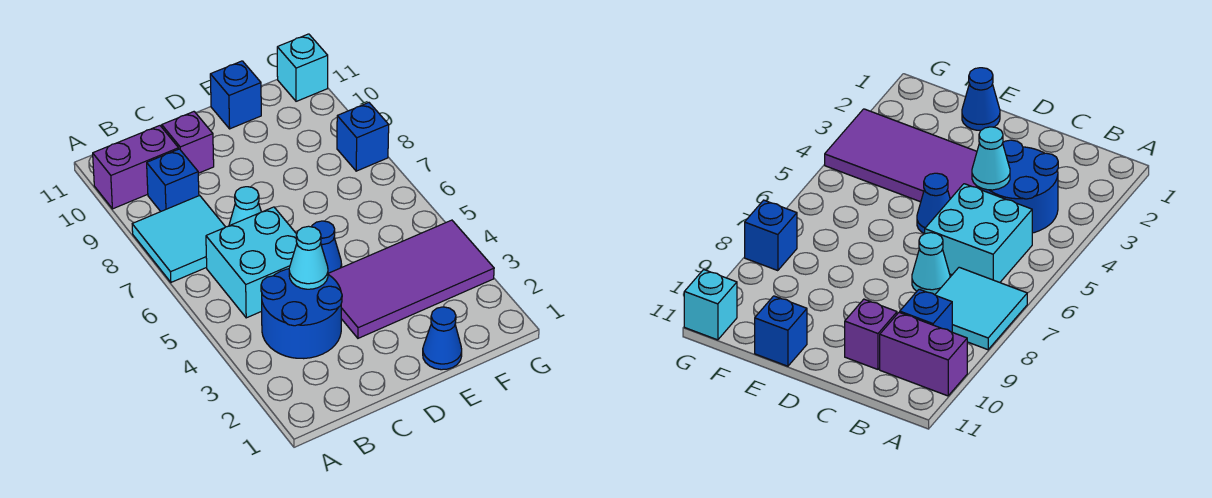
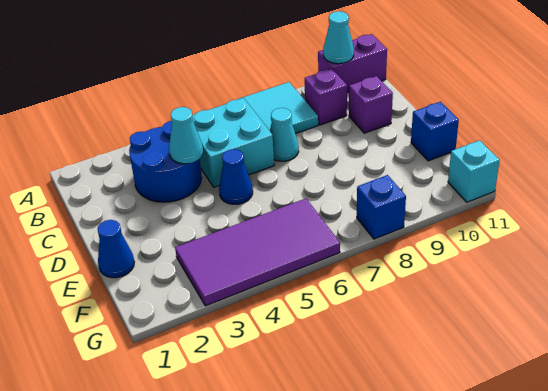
purple 1x2 brick [93,126,179,209] -> purple 1x2 brick turned to [318,34,387,93]
none -> cyan 1x1 cone [323,11,354,64]
blue 1x1 brick [147,149,199,211] -> purple 1x1 brick [305,69,347,125]
purple 2x4 tile [328,220,494,338] -> purple 2x4 tile turned to [175,199,340,306]

